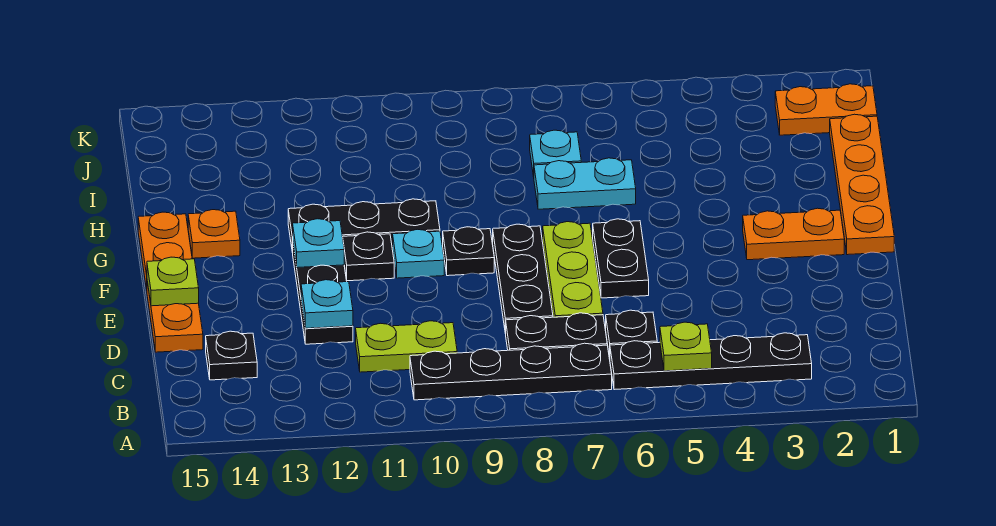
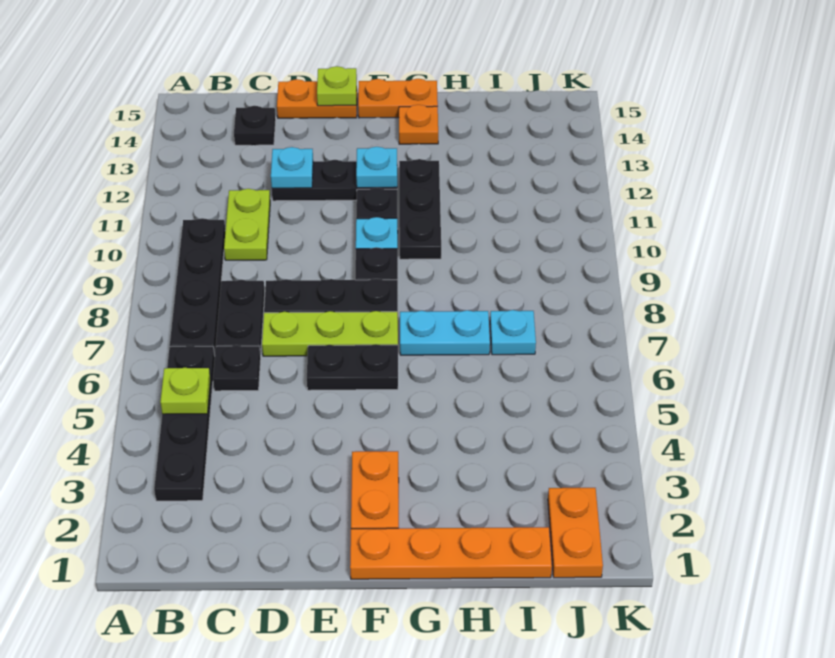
cyan 1x2 plate [534,158,636,209] -> cyan 1x2 plate turned to [400,310,490,355]

